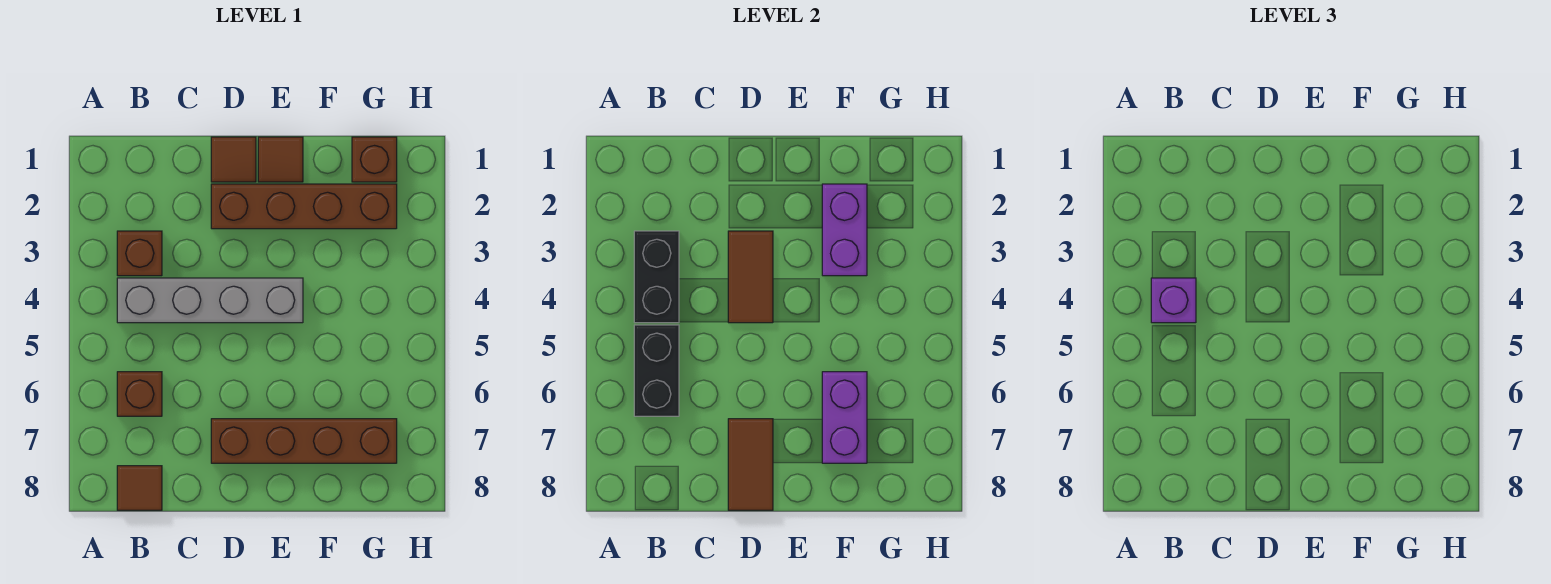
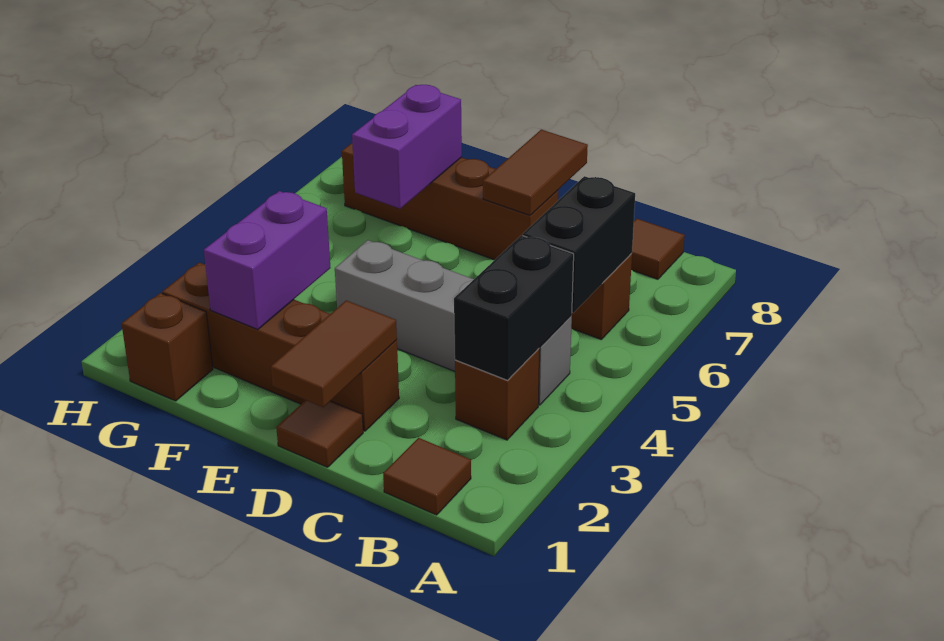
purple 1x1 brick [1151,278,1196,323] -> none
brown 1x2 tile [728,231,773,323] -> brown 1x2 tile moved to [271,300,397,407]
brown 1x1 tile [258,137,303,182] -> brown 1x1 tile moved to [383,438,471,515]

